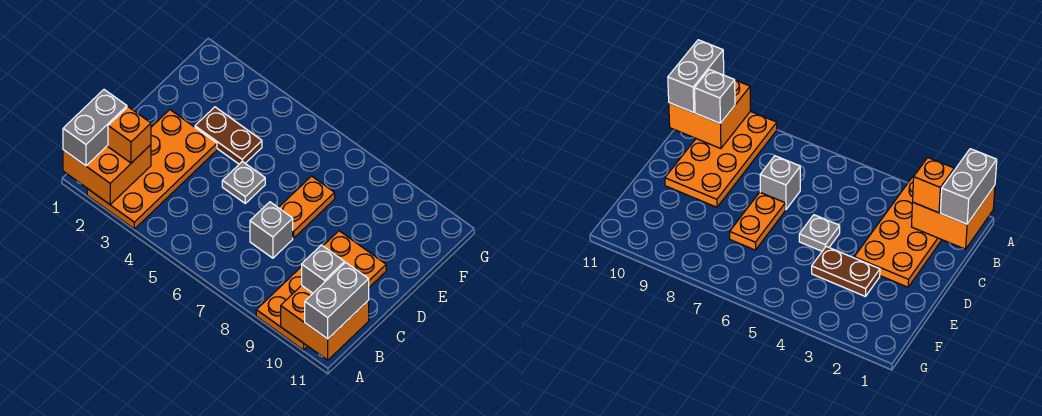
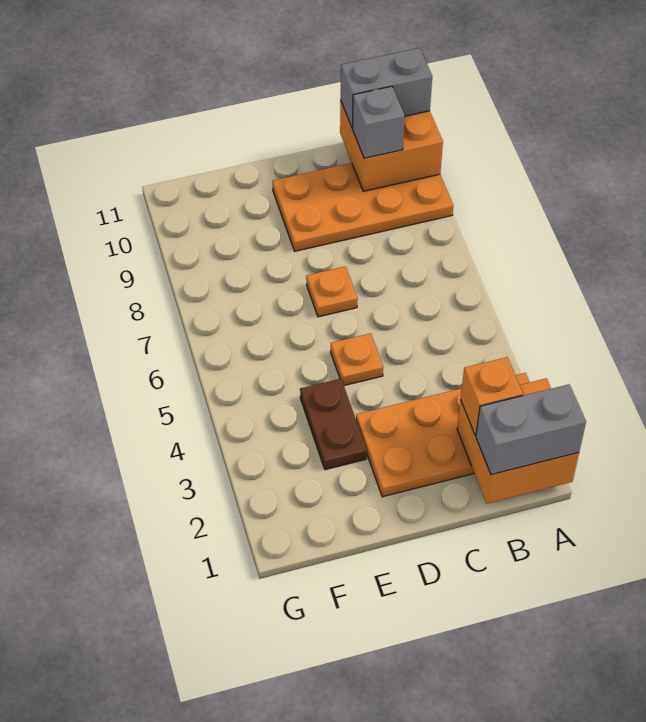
grey 1x1 brick [250,202,293,258] -> none
grey 1x1 plate [222,161,265,203] -> orange 1x1 plate [331,333,383,386]
orange 1x2 plate [279,176,335,238] -> orange 1x1 plate [306,266,358,317]

